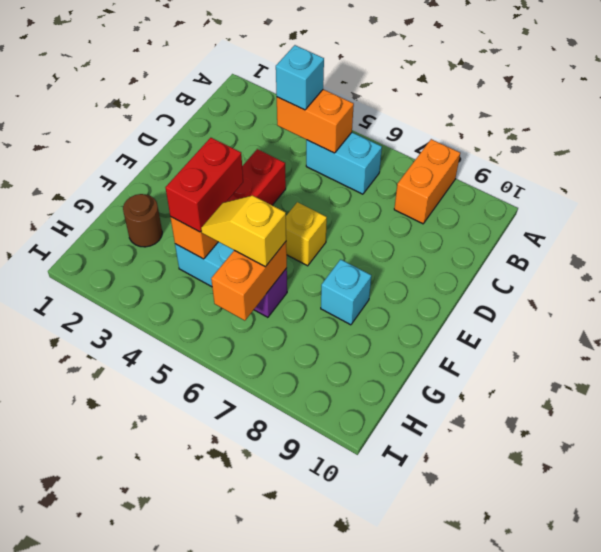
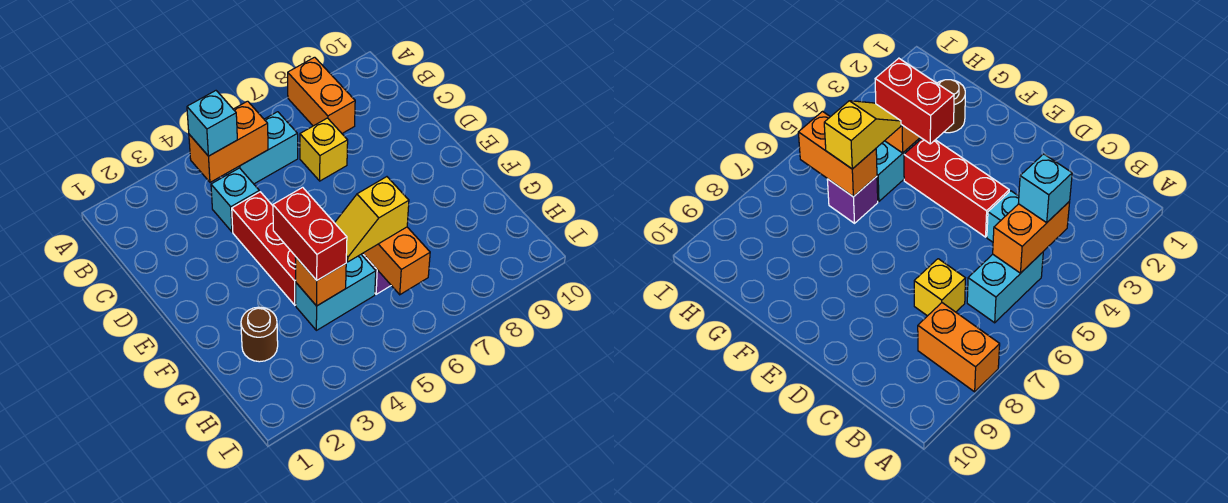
yellow 1x1 brick [286,202,327,266] -> yellow 1x1 brick moved to [300,118,348,181]
cyan 1x1 brick [321,259,371,325] -> cyan 1x1 brick moved to [211,168,259,232]

